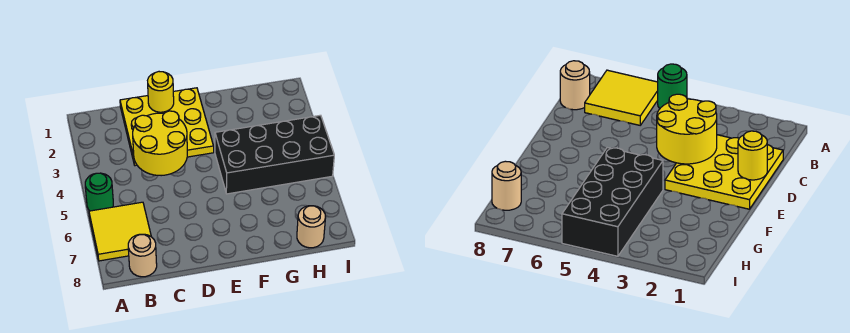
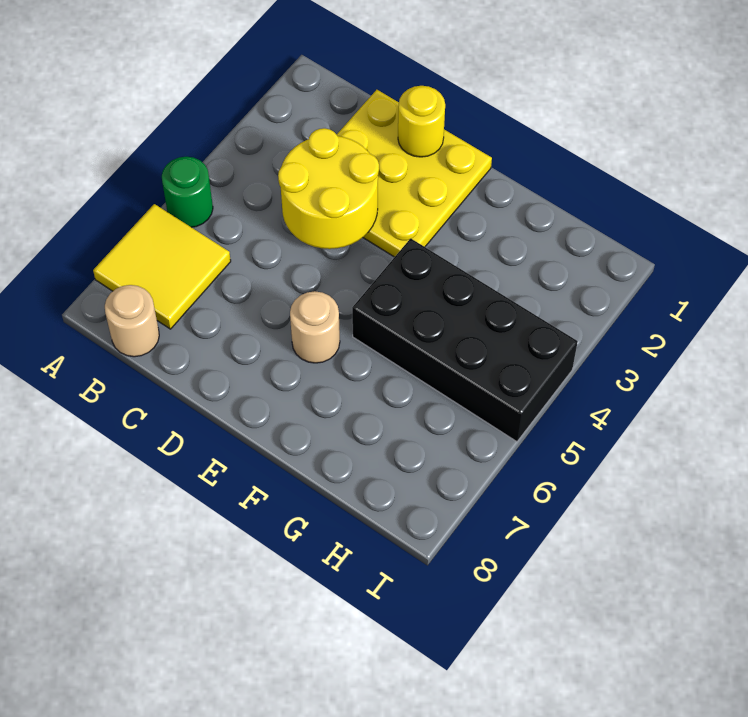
tan 1x1 round brick [297,206,326,248] -> tan 1x1 round brick moved to [290,291,340,363]

